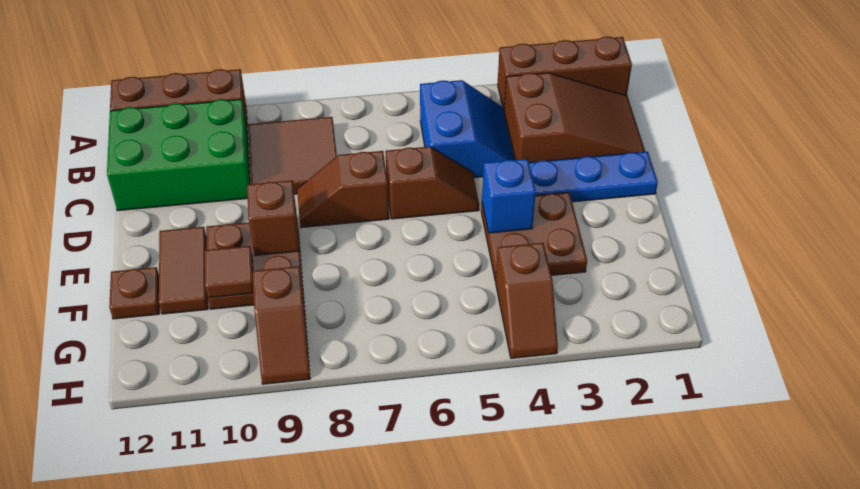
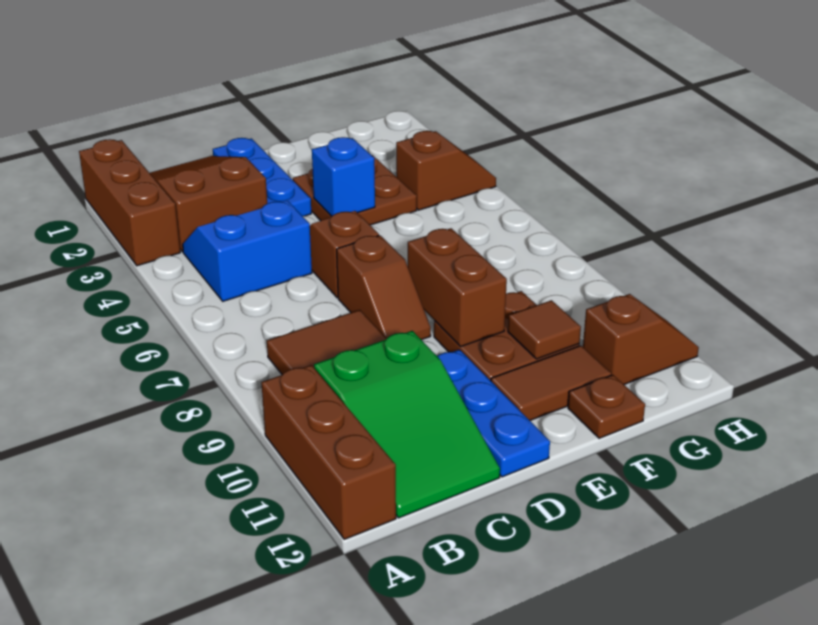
green 2x3 brick [107,99,250,211] -> green 2x3 slope [314,331,500,518]
none -> blue 1x3 plate [437,350,550,477]
brown 1x1 brick [247,180,300,256] -> brown 1x2 brick [408,228,507,346]
brown 1x2 slope [253,266,310,384] -> brown 1x2 slope moved to [583,294,699,384]

